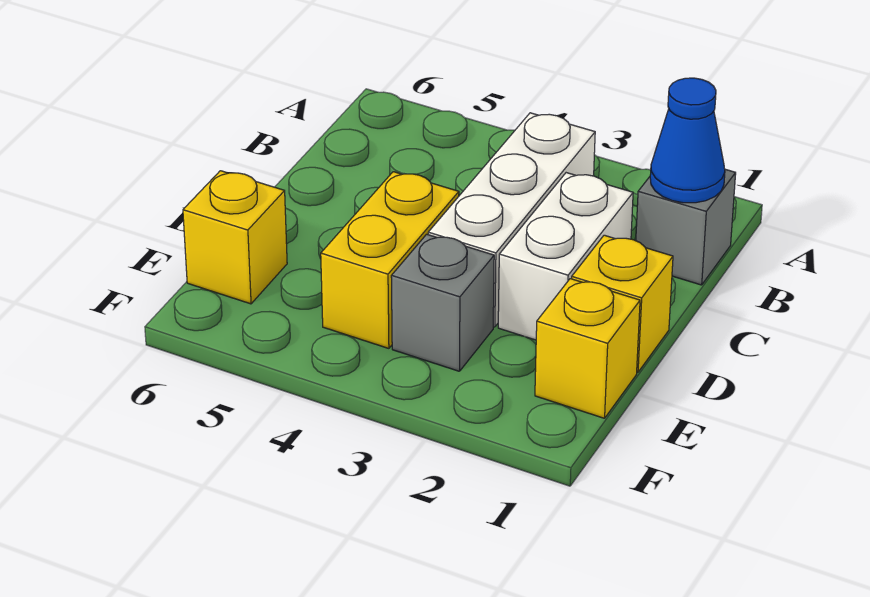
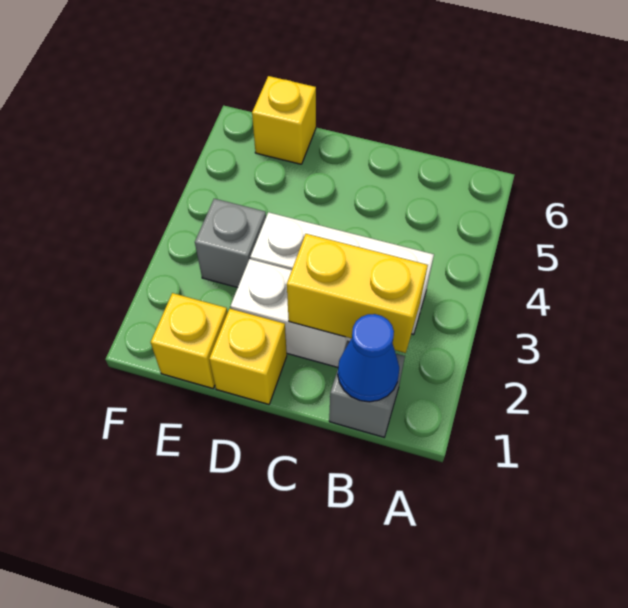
yellow 1x2 brick [321,172,459,348] -> yellow 1x2 brick moved to [287,234,428,353]

